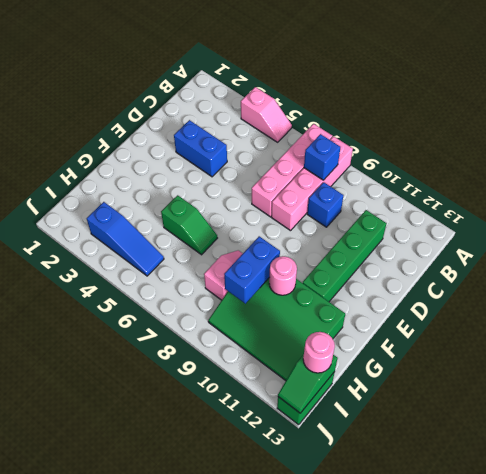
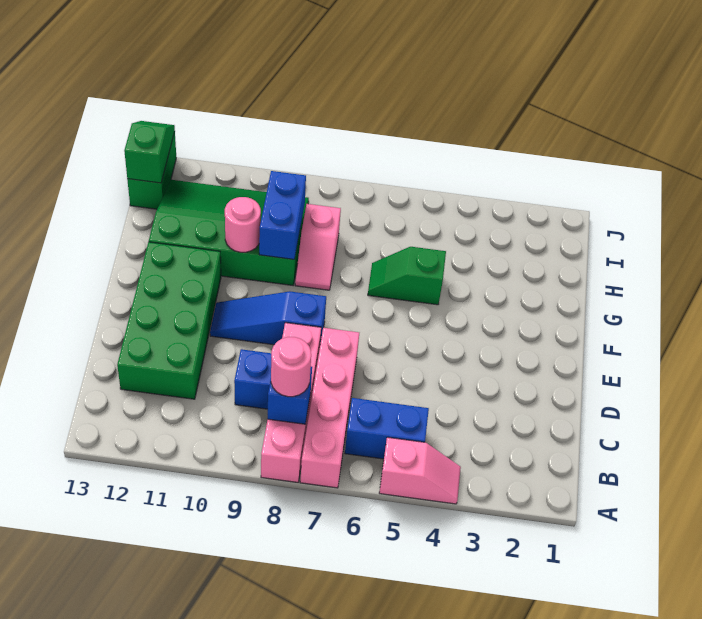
pink 1x2 slope [241,87,292,142] -> pink 1x2 slope turned to [379,437,461,504]
green 1x4 brick [303,210,387,302] -> green 2x4 brick [117,242,221,399]
blue 1x2 brick [174,120,227,177] -> blue 1x2 brick moved to [345,398,429,459]
blue 1x3 slope [87,202,164,276] -> blue 1x3 slope moved to [210,292,326,345]
pink 1x1 round brick [303,332,335,373] -> pink 1x1 round brick moved to [271,337,311,397]

